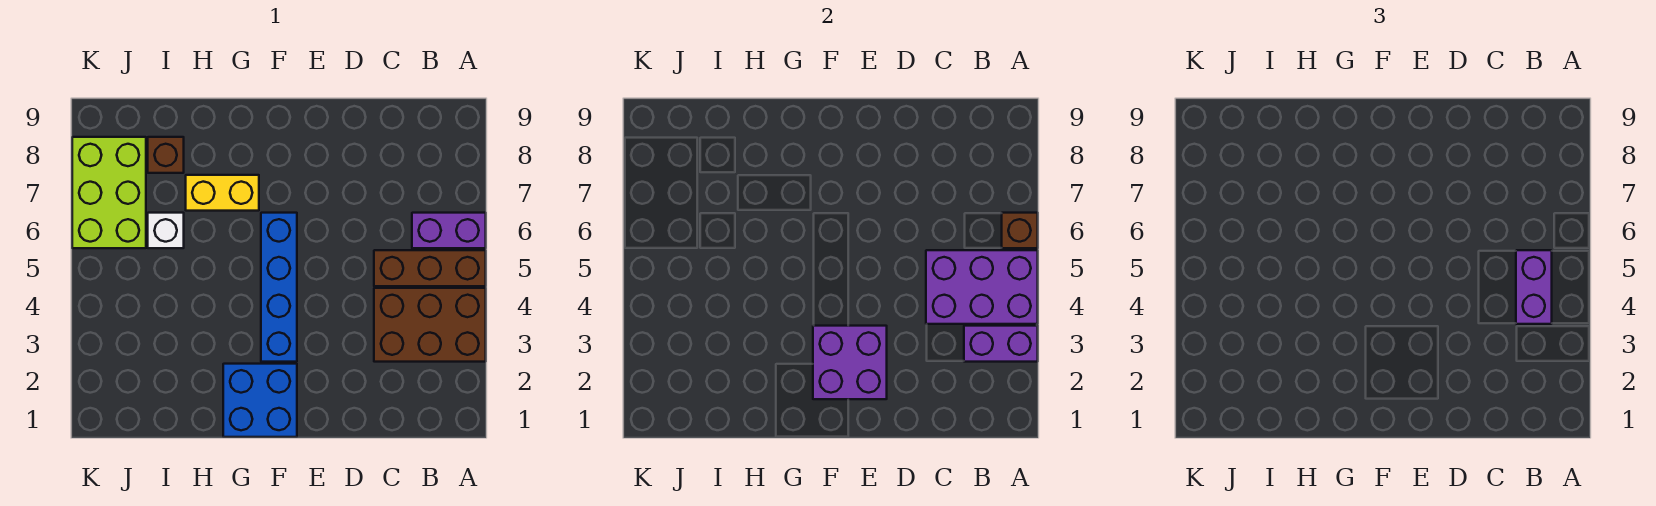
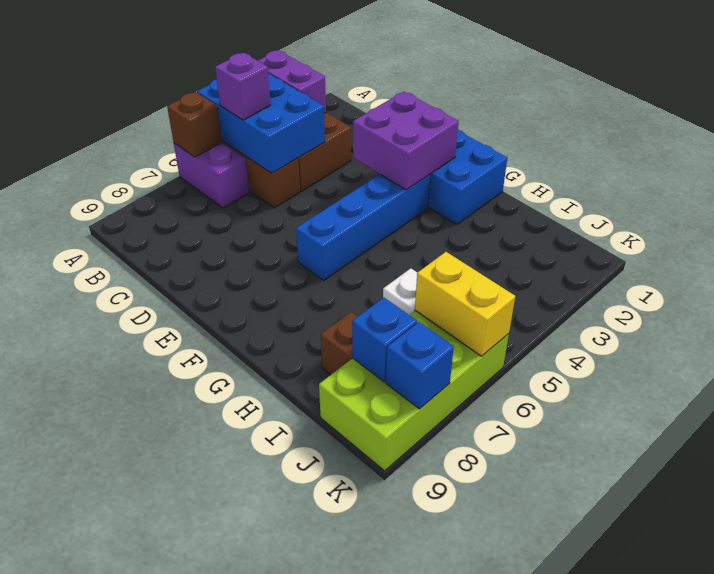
purple 2x3 brick [926,250,1038,324] -> blue 2x3 brick [197,73,325,173]
purple 1x2 brick [1516,250,1552,324] -> purple 1x1 brick [215,53,271,120]
yellow 1x2 brick [186,175,259,211] -> yellow 1x2 brick moved to [415,252,515,356]
lime 2x3 brick [72,137,146,248] -> lime 2x4 brick [319,311,509,471]
none -> blue 1x1 brick [352,298,417,382]
none -> blue 1x1 brick [386,322,454,409]

